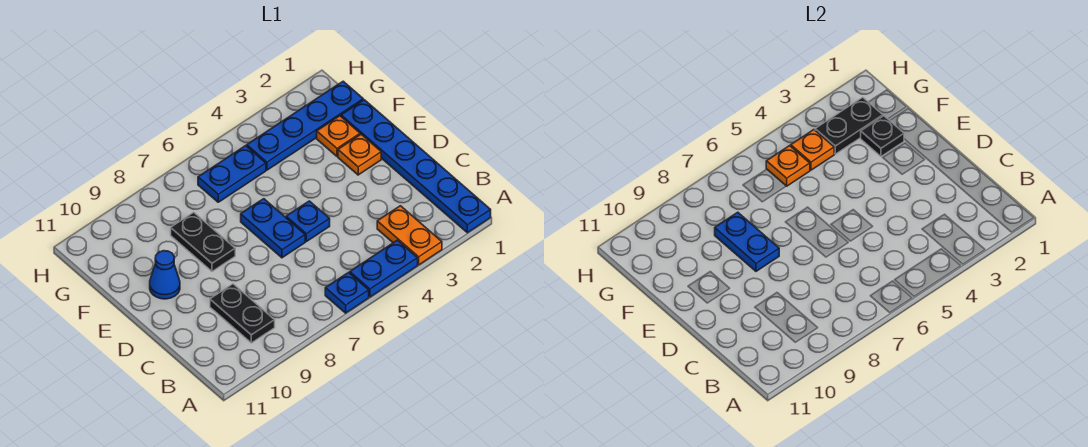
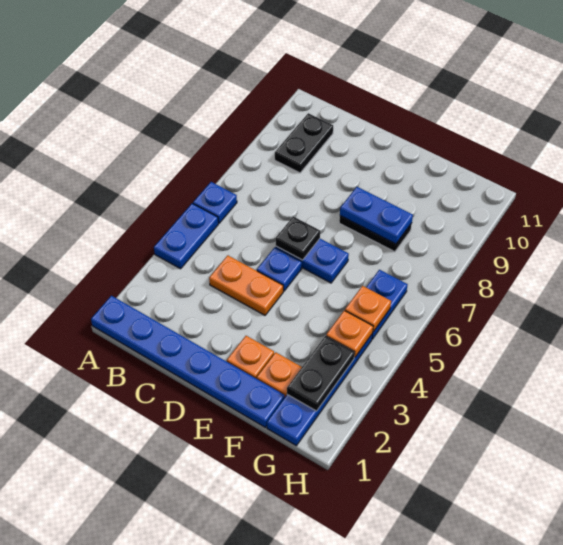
orange 1x2 plate [377,206,442,265] -> orange 1x2 plate moved to [209,255,283,315]
black 1x2 plate [210,284,275,343] -> black 1x2 plate turned to [275,113,333,173]
blue 1x1 cone [150,251,180,299] -> none
black 1x1 plate [861,116,904,156] -> black 1x1 plate moved to [276,217,320,260]

